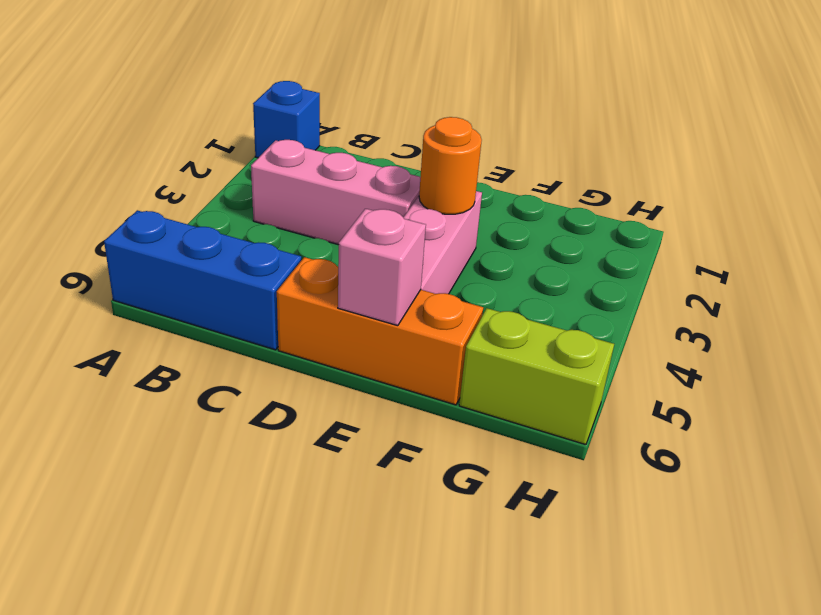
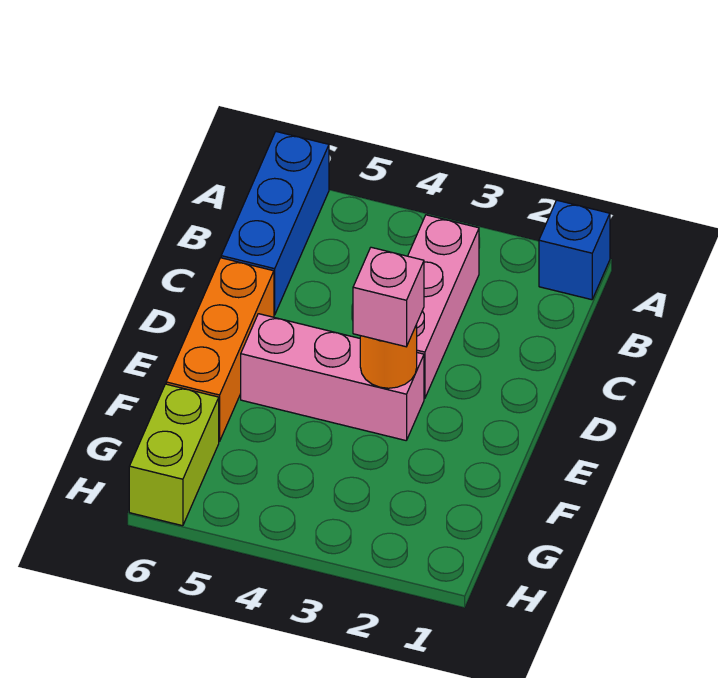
pink 1x1 brick [338,209,426,326] -> pink 1x1 brick moved to [353,247,424,347]

